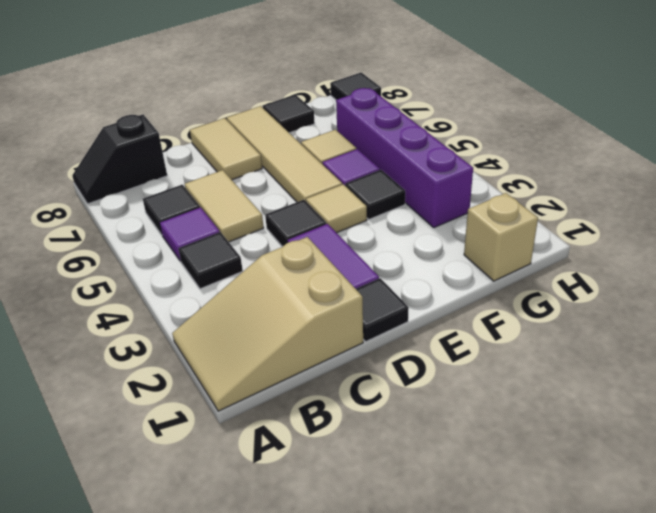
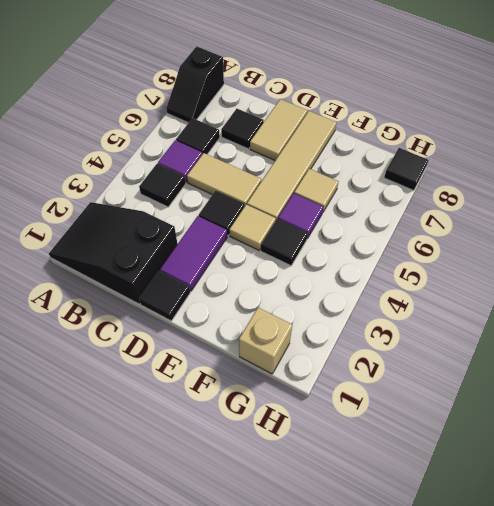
tan 2x3 slope [172,237,363,411] -> black 2x3 slope [49,202,178,304]
black 1x2 slope [72,115,167,204] -> black 1x2 slope turned to [166,46,224,123]
tan 1x2 tile [185,170,264,242] -> tan 1x2 tile turned to [187,153,261,205]
black 1x1 tile [263,95,315,133] -> black 1x1 tile moved to [221,109,264,149]
purple 1x4 brick [336,88,473,228] -> none

